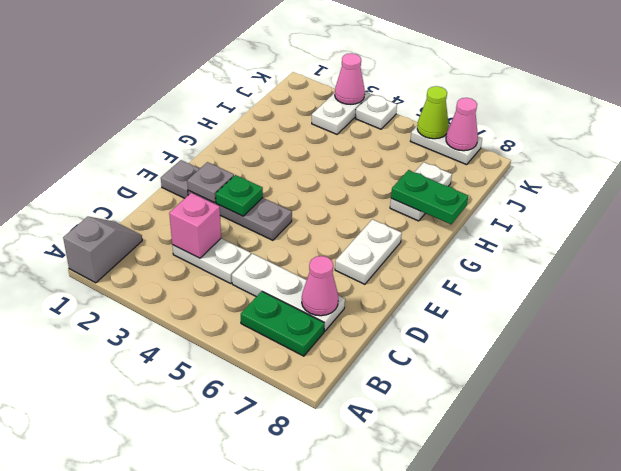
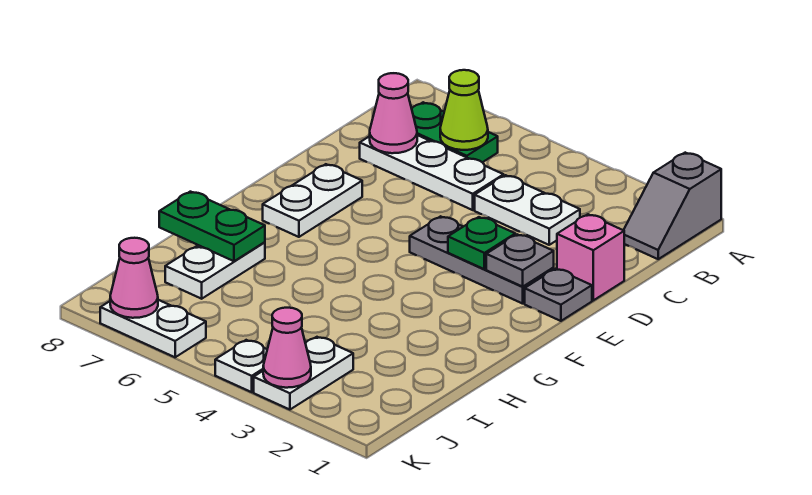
pink 1x1 brick [169,193,221,258] -> pink 1x1 brick moved to [557,214,624,300]
lime 1x1 cone [417,86,449,139] -> lime 1x1 cone moved to [440,70,488,150]

